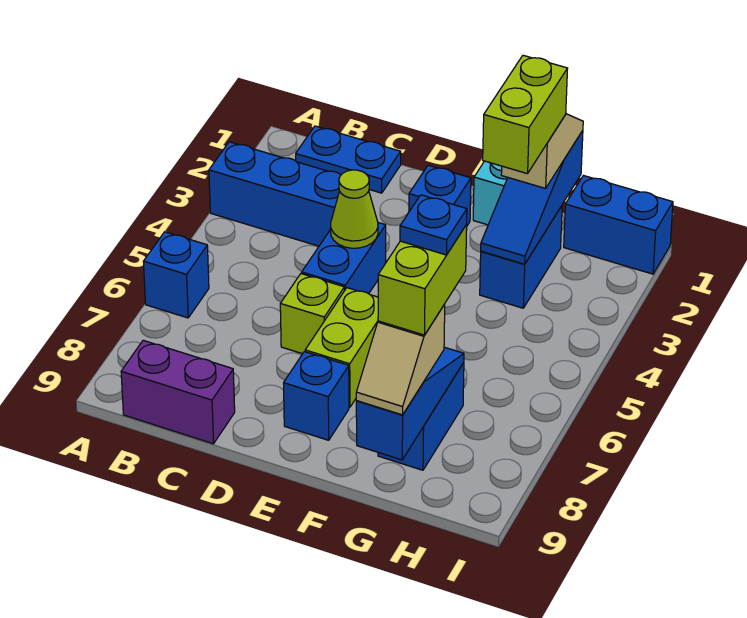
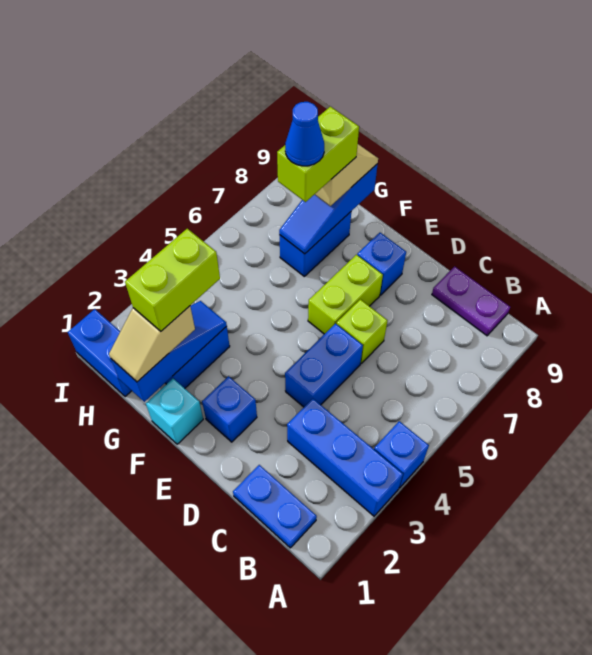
blue 1x1 brick [143,232,209,318] -> blue 1x1 brick moved to [374,421,429,488]
purple 1x2 brick [121,340,235,444] -> purple 1x2 plate [432,266,510,336]
lime 1x1 cone [331,170,378,248] -> none
blue 1x1 plate [400,195,467,255] -> blue 1x1 cone [285,102,324,166]

